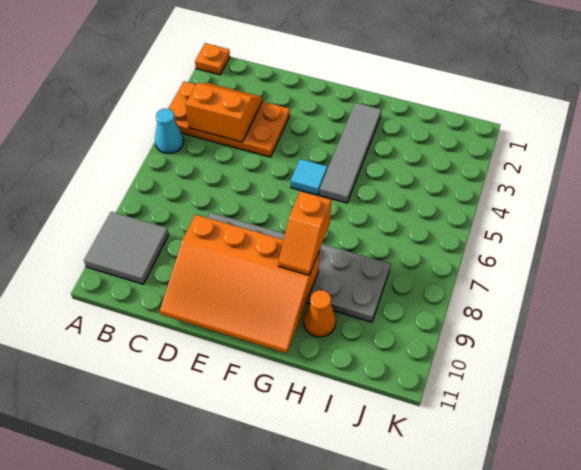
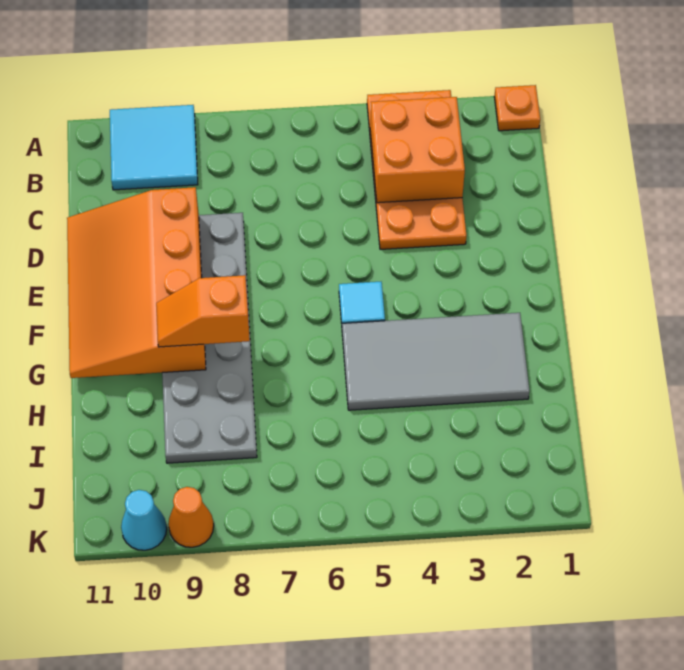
cyan 1x1 cone [155,109,183,154] -> cyan 1x1 cone moved to [121,490,167,550]
grey 2x2 tile [84,212,169,284] -> cyan 2x2 tile [110,105,198,190]
orange 2x2 slope [186,83,262,142] -> orange 2x2 brick [370,97,465,203]
grey 1x4 tile [319,103,381,203] -> grey 2x4 tile [342,313,530,410]
orange 1x1 cone [304,290,336,337] -> orange 1x1 cone moved to [168,487,214,547]

